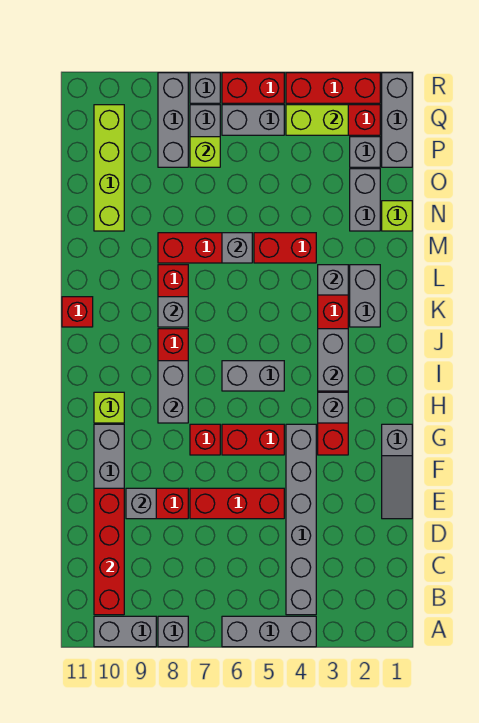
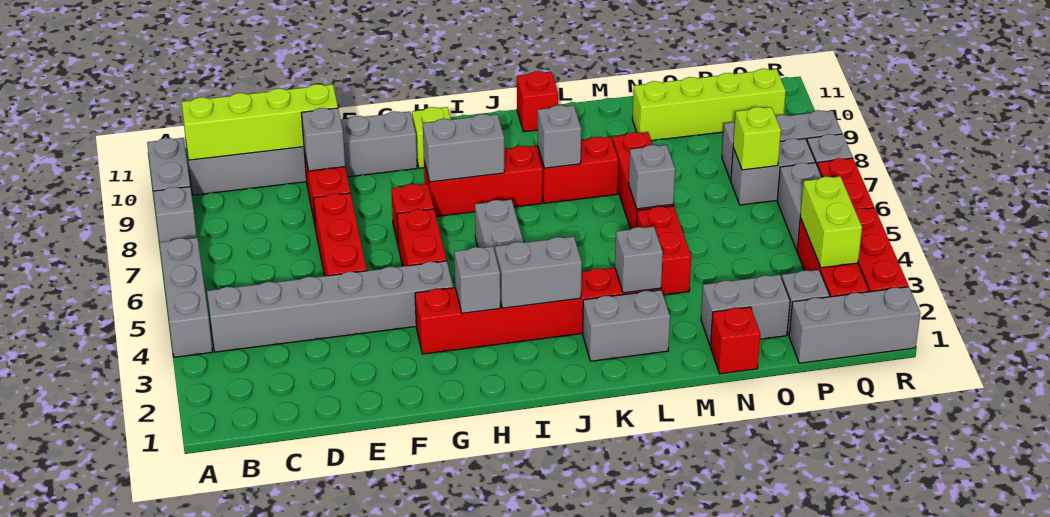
red 1x4 brick [94,488,124,615] -> lime 1x4 brick [181,84,338,160]
grey 1x3 slope [382,424,412,519] -> none
lime 1x1 brick [382,201,412,231] -> red 1x1 brick [710,307,760,374]

